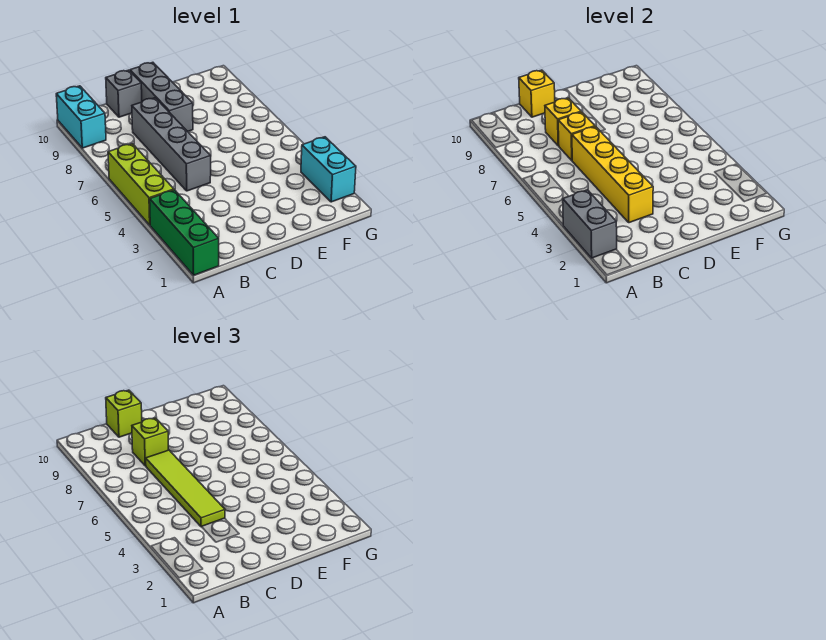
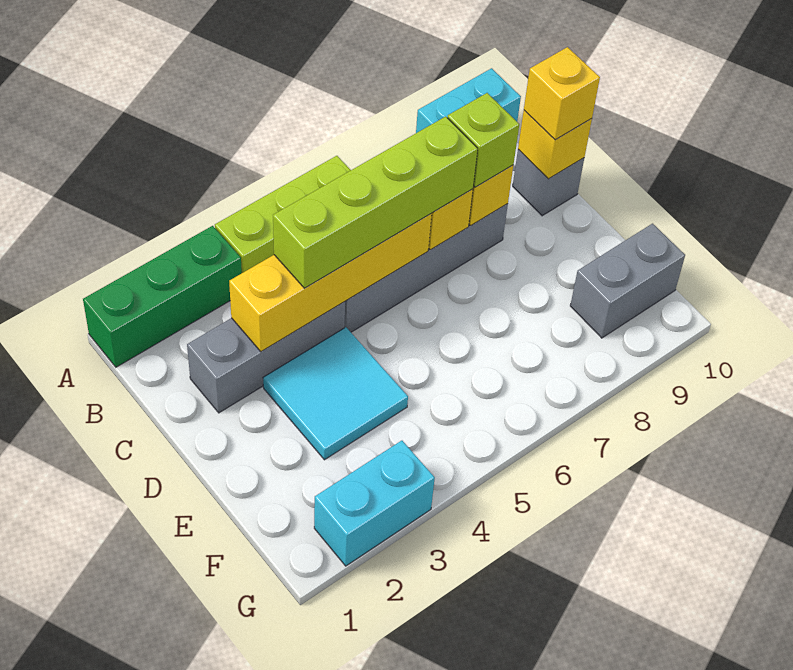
grey 1x2 brick [563,190,617,258] -> grey 1x2 brick moved to [570,224,685,338]
lime 1x4 tile [146,450,225,527] -> lime 1x4 brick [273,116,478,288]
lime 1x1 brick [106,390,142,437] -> yellow 1x1 brick [524,47,600,140]
none -> cyan 2x2 tile [263,327,408,460]
grey 1x3 brick [130,62,193,131] -> grey 1x3 brick moved to [187,302,345,413]

